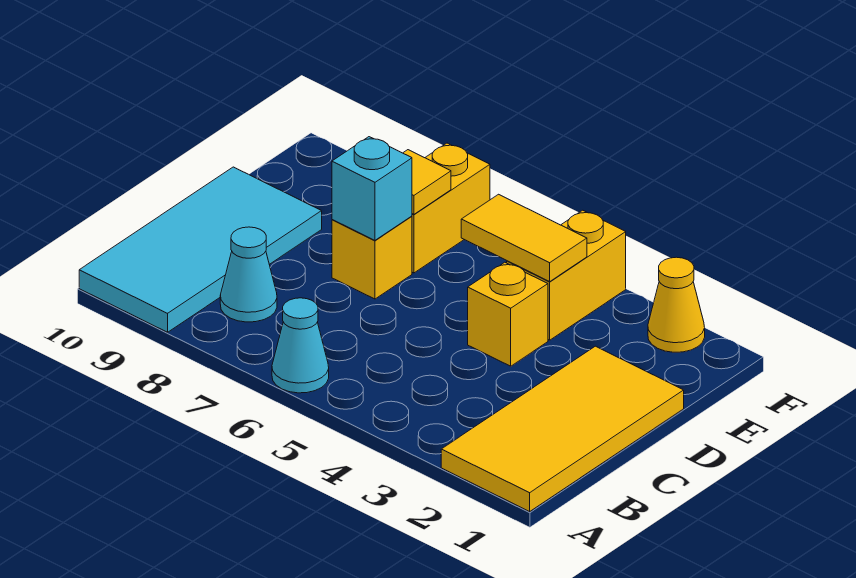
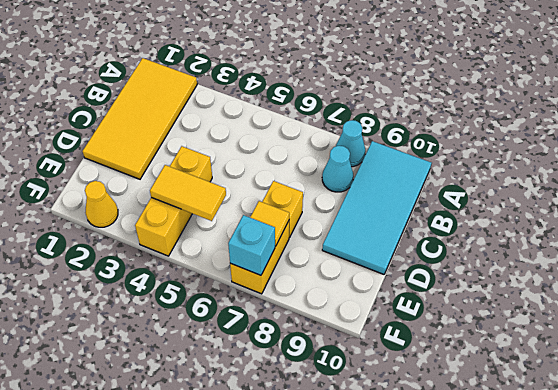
cyan 1x1 cone [272,298,329,393] -> cyan 1x1 cone moved to [336,120,366,167]
cyan 1x1 brick [332,137,412,240] -> cyan 1x1 brick moved to [228,215,275,275]

